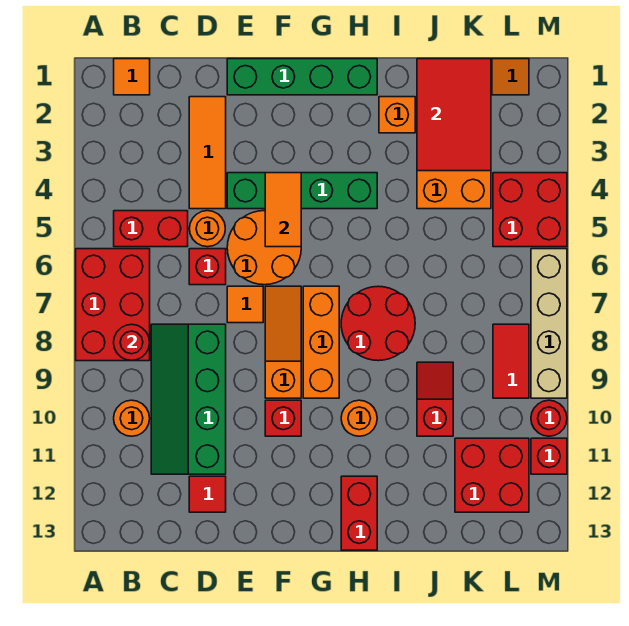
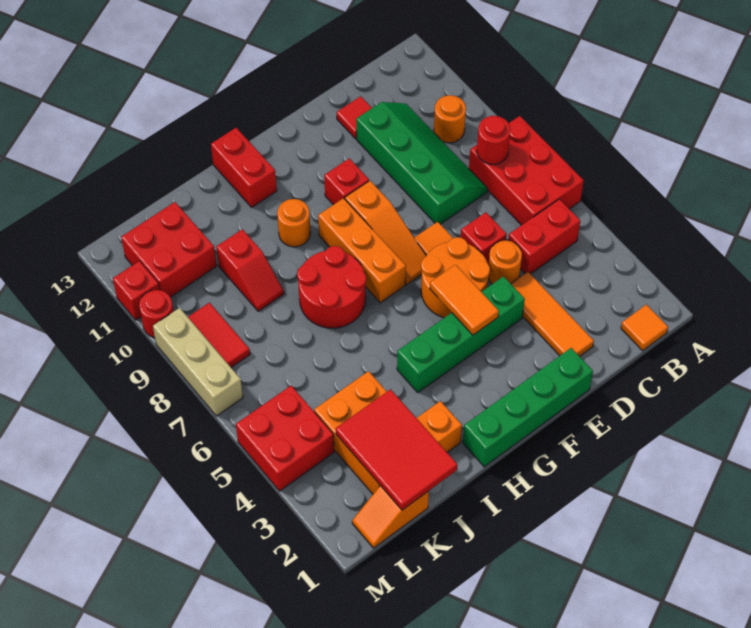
tan 1x4 brick [531,249,567,398] -> tan 1x3 brick [153,308,243,416]

